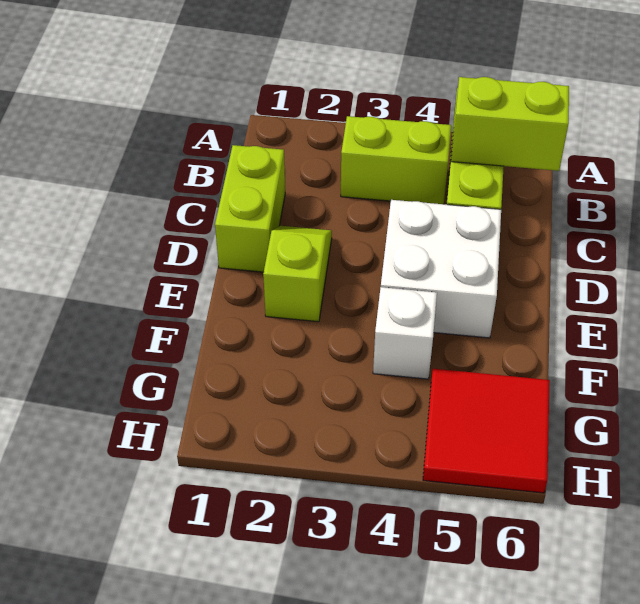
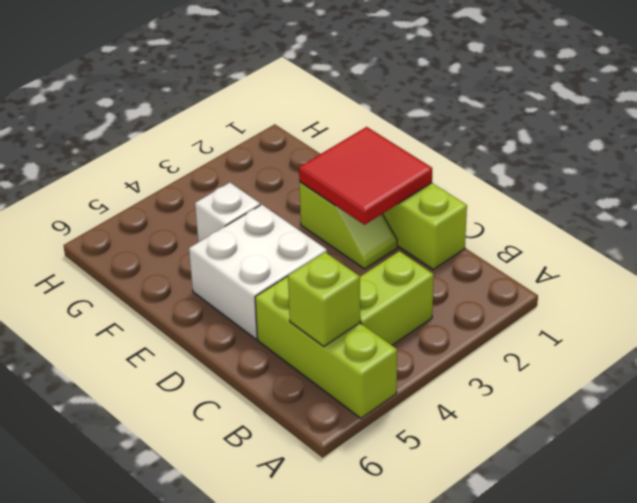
lime 1x2 brick [451,77,569,171] -> lime 1x1 brick [288,252,360,347]
red 2x2 tile [423,369,550,493] -> red 2x2 tile moved to [299,127,432,225]

